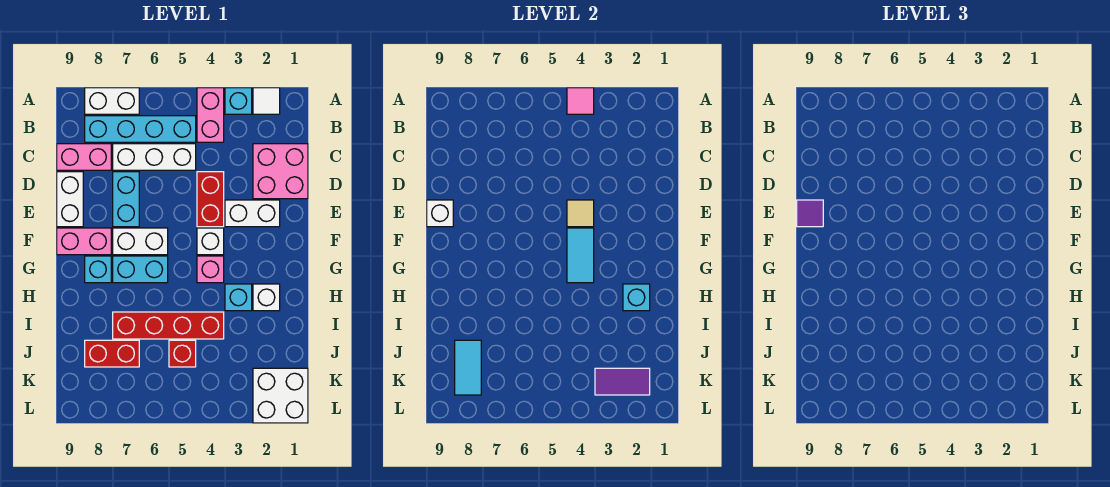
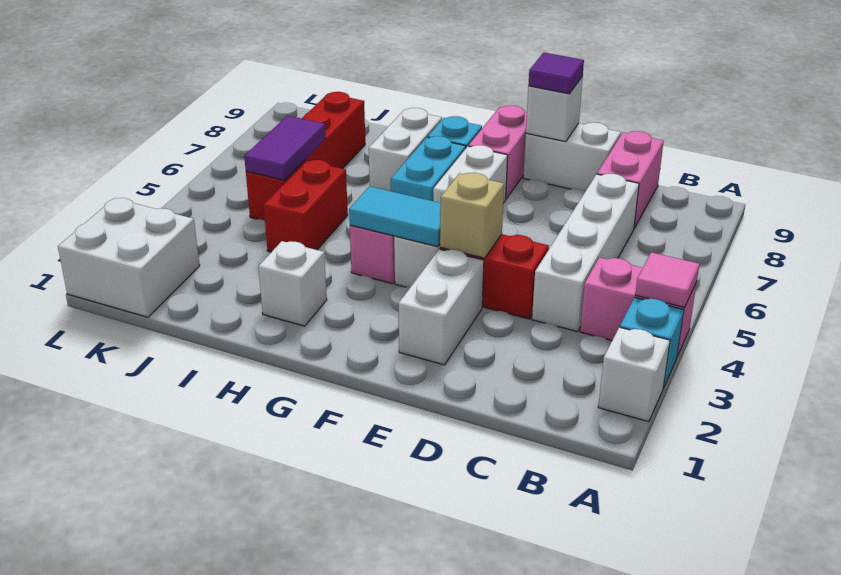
white 1x1 tile [253,88,280,114] -> white 1x1 brick [598,327,670,422]
white 1x2 brick [85,88,139,114] -> white 1x2 brick moved to [369,108,442,191]
cyan 1x4 brick [85,116,196,142] -> none
pink 2x2 brick [253,144,308,199] -> none
white 1x3 brick [113,144,196,170] -> white 1x4 brick [532,174,639,332]
cyan 1x2 brick [113,172,139,227] -> none
tan 1x1 tile [567,200,594,227] -> tan 1x1 brick [440,173,504,258]
cyan 1x1 brick [623,284,650,311] -> none
cyan 1x1 brick [225,284,252,311] -> none
red 1x4 brick [113,312,224,339] -> red 1x2 brick [264,160,348,252]
cyan 1x2 tile [455,340,481,395] -> none
purple 1x2 tile [595,368,650,395] -> purple 1x2 tile moved to [244,116,326,180]

